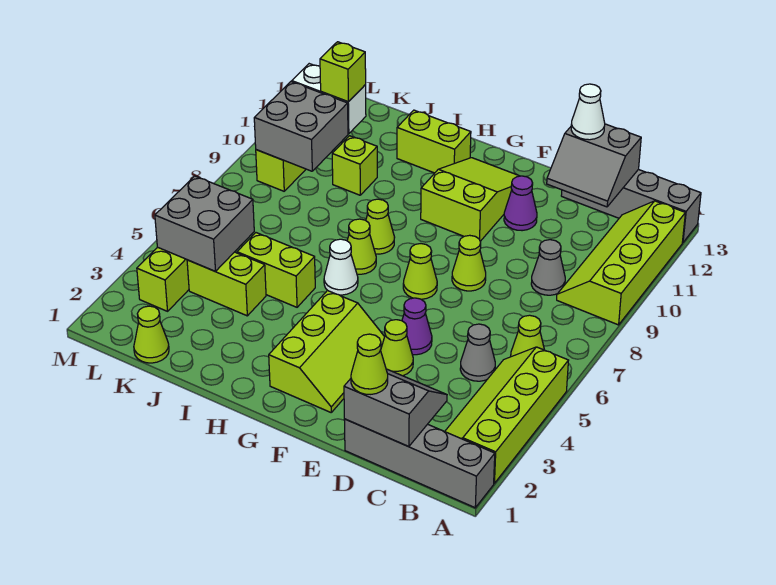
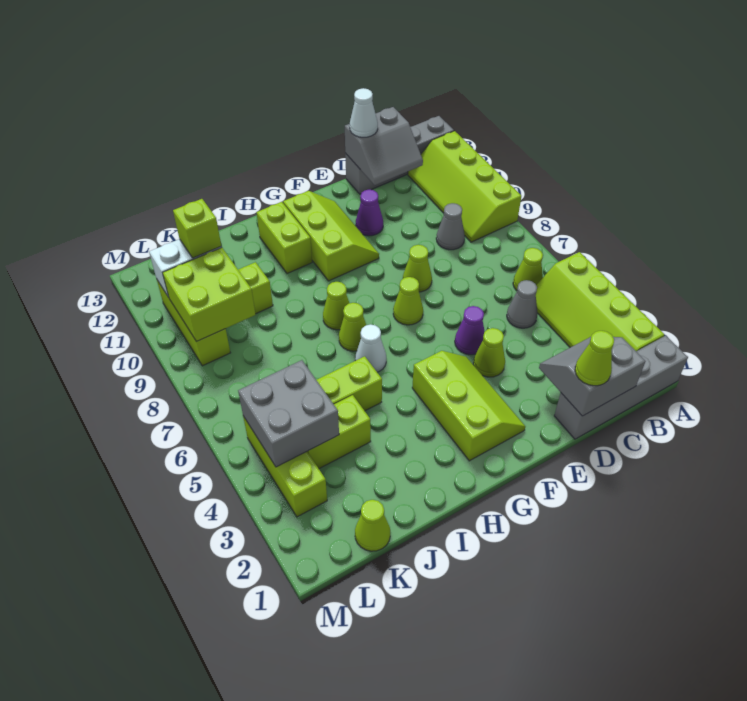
lime 2x3 slope [421,158,519,241] -> lime 2x3 slope turned to [283,191,379,281]
lime 1x2 brick [397,110,471,173] -> lime 1x2 brick turned to [256,202,312,274]
grey 2x2 brick [254,82,348,171] -> lime 2x2 brick [163,248,256,342]

